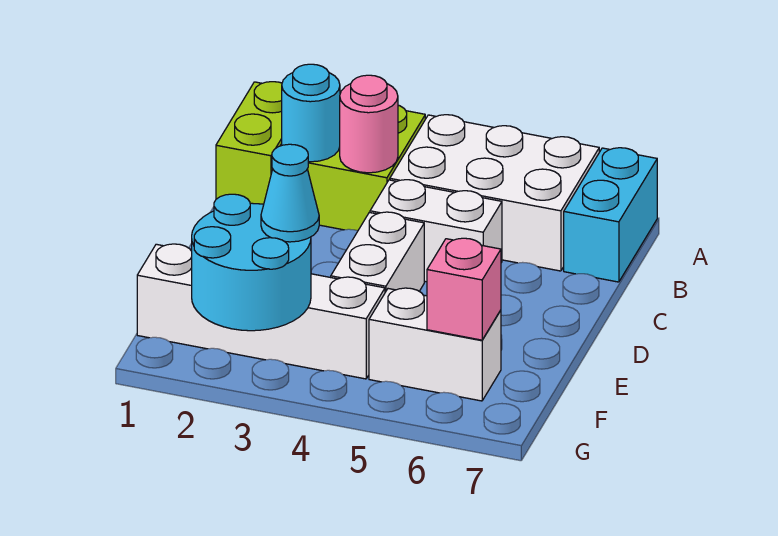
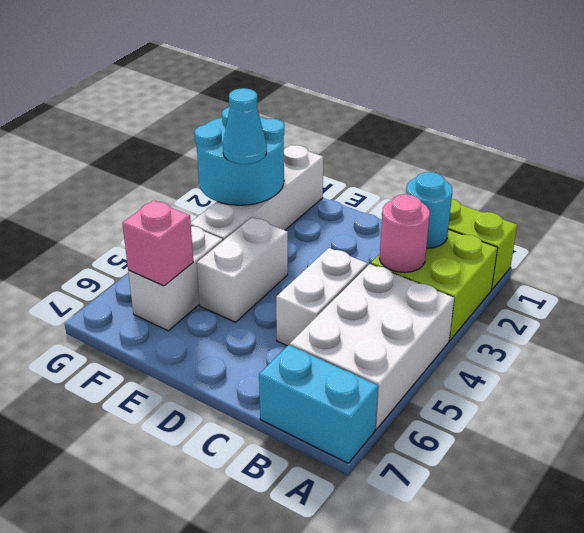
white 1x2 brick [331,212,424,292] -> white 1x2 brick turned to [197,217,288,322]

